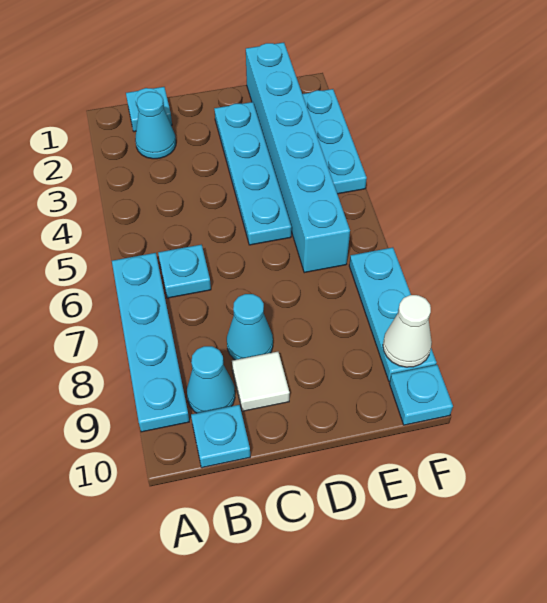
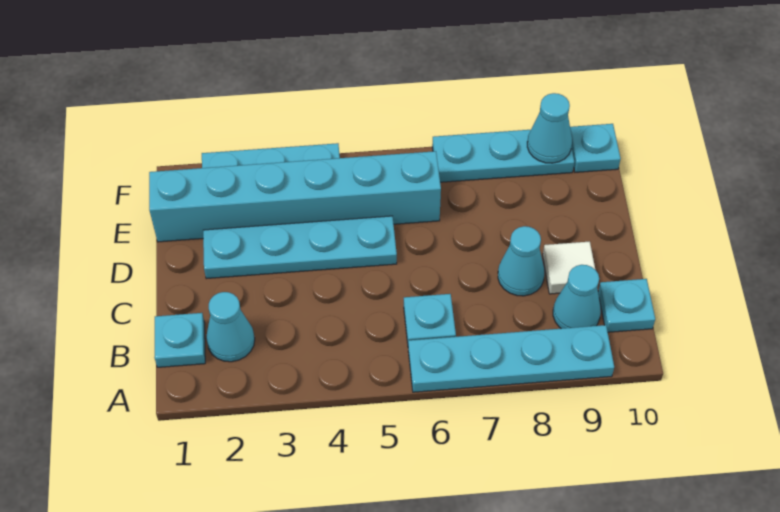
white 1x1 cone [383,295,432,367] -> cyan 1x1 cone [527,93,572,163]

